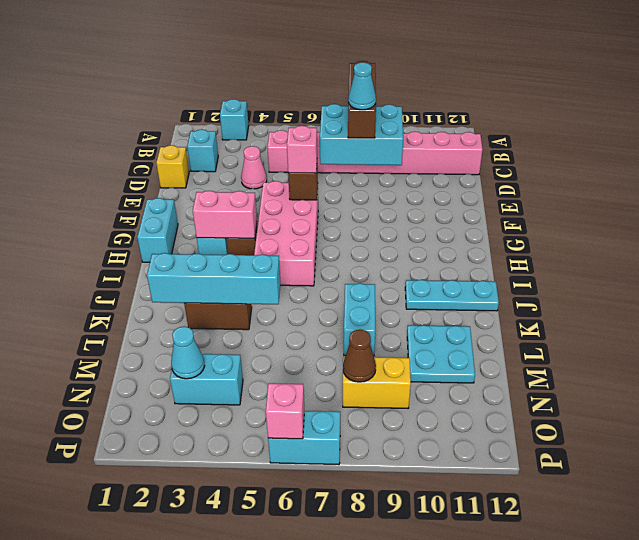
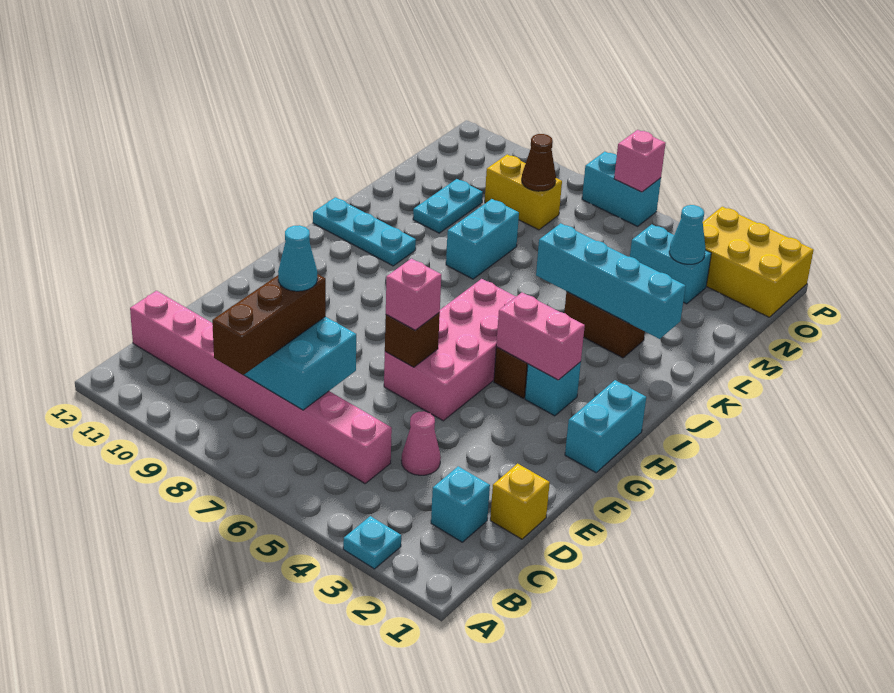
cyan 1x1 brick [220,99,249,140] -> cyan 1x1 plate [343,516,401,569]
cyan 2x2 plate [407,325,475,383] -> cyan 1x2 plate [413,179,483,233]
none -> yellow 2x3 brick [703,207,813,317]

